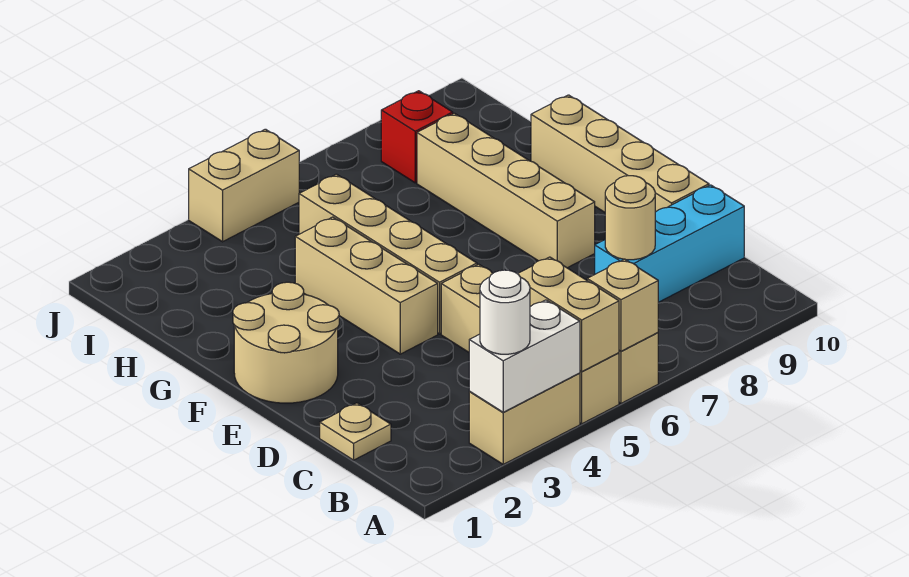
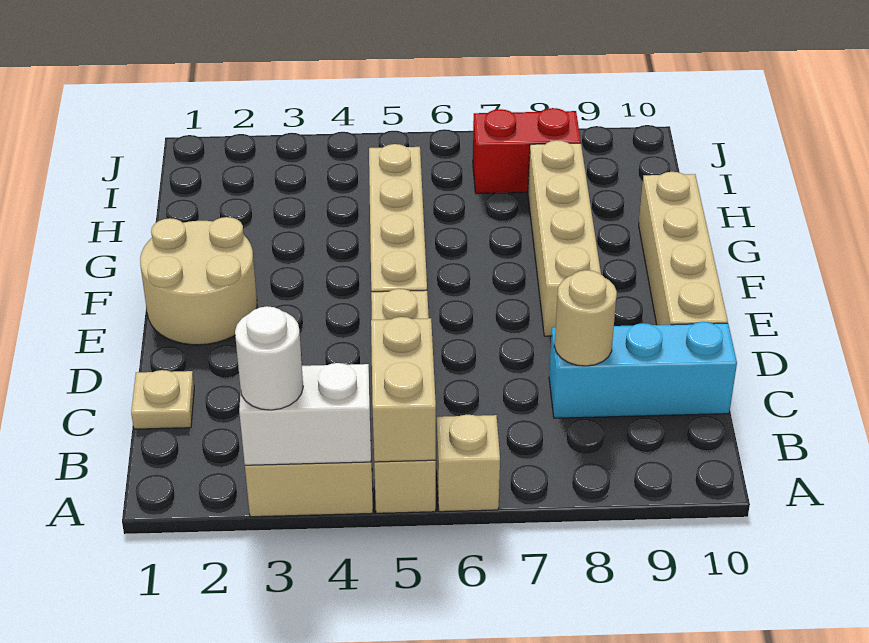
tan 1x1 brick [587,259,658,351] -> none
tan 1x3 brick [295,217,438,354] -> none
red 1x1 brick [381,91,453,183] -> red 1x2 brick [473,108,581,194]
tan 1x2 brick [189,129,299,242] -> none

